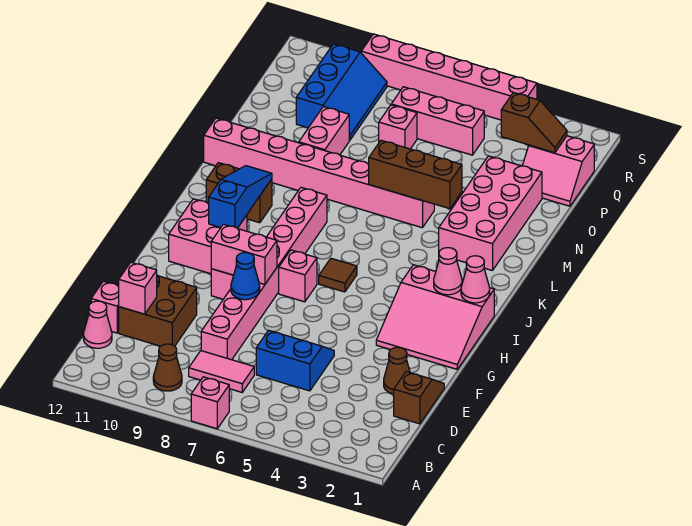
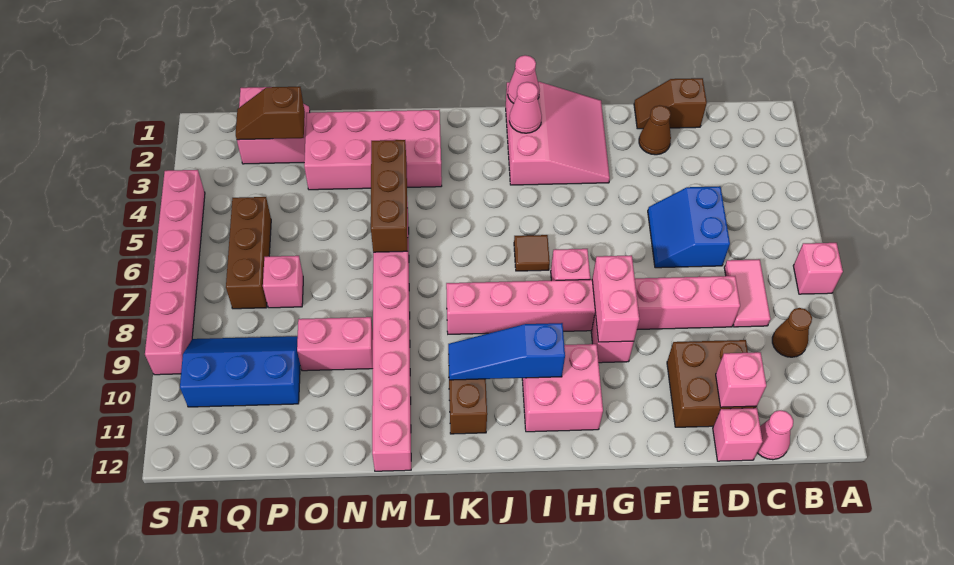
blue 1x1 cone [231,252,260,300] -> none
brown 1x2 slope [501,93,567,153] -> brown 1x2 slope turned to [236,87,305,140]
pink 1x3 brick [391,87,484,155] -> brown 1x3 brick [226,197,271,309]

